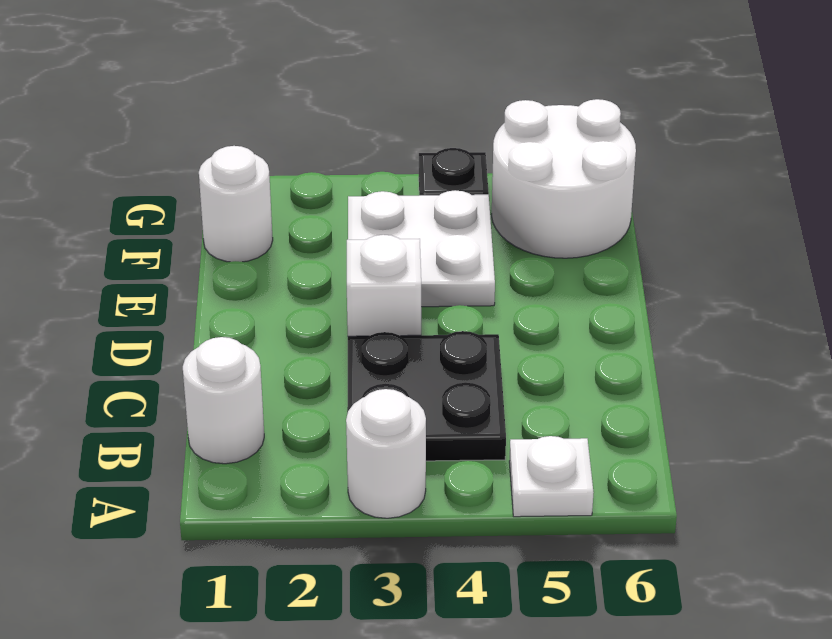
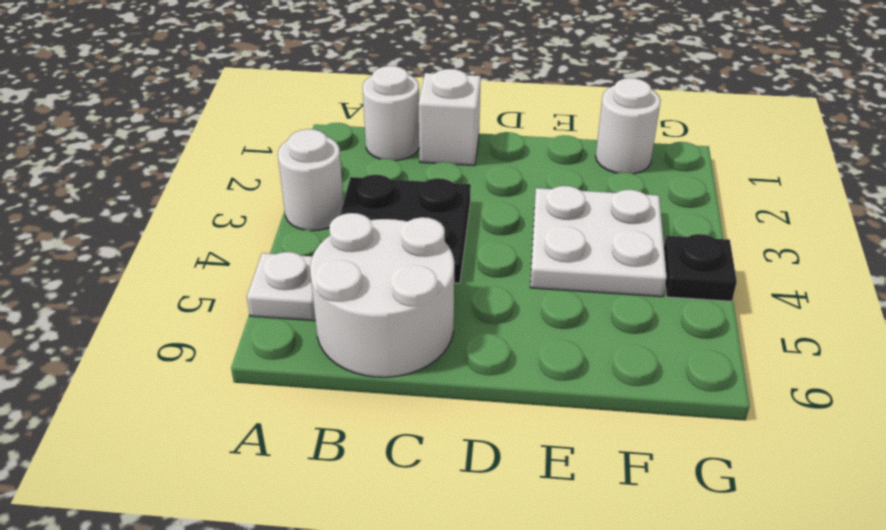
white 1x1 brick [347,235,421,336] -> white 1x1 brick moved to [419,69,481,166]
white 2x2 round brick [492,99,636,258] -> white 2x2 round brick moved to [310,213,454,377]

